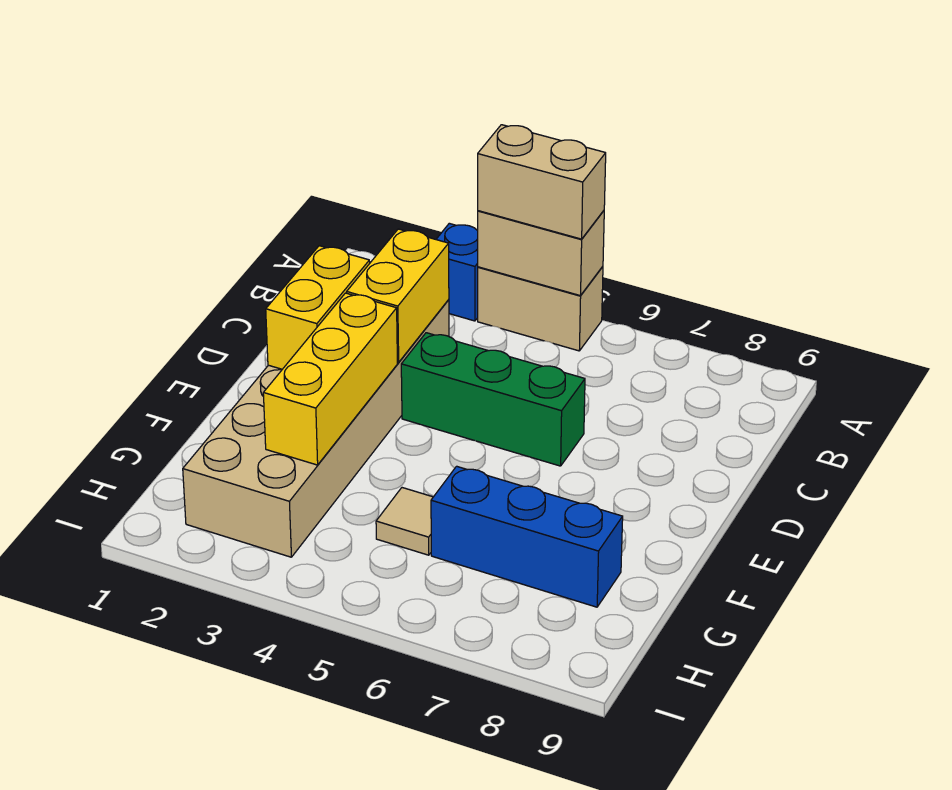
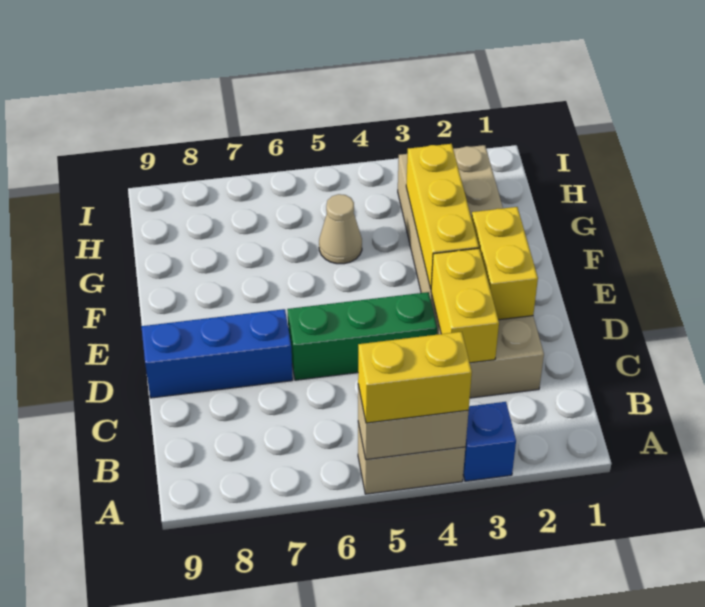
tan 1x2 brick [478,125,606,239] -> yellow 1x2 brick [358,332,472,423]
tan 1x1 tile [376,488,433,555] -> tan 1x1 cone [319,194,362,264]
blue 1x3 brick [431,466,623,607] -> blue 1x3 brick moved to [141,309,293,398]

